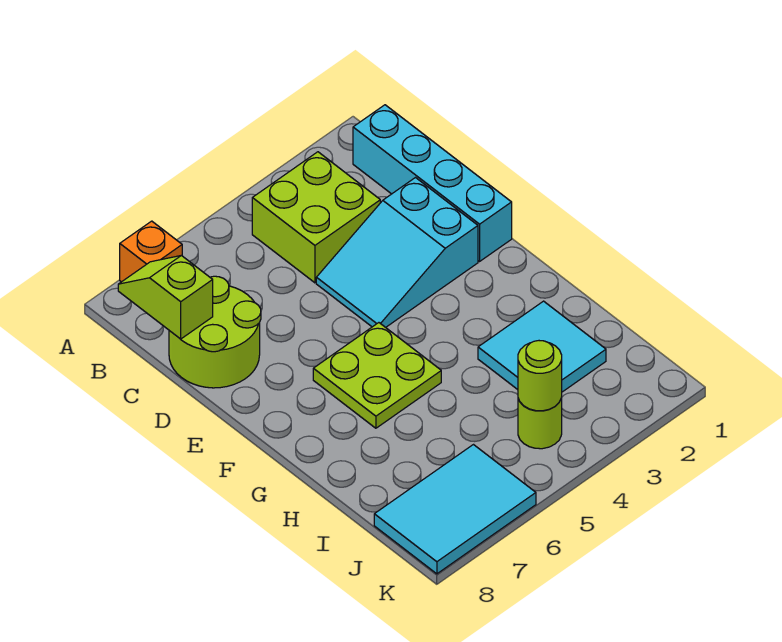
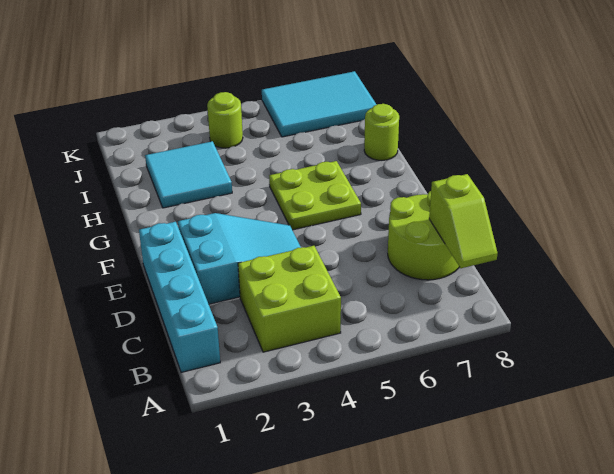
orange 1x1 brick [120,221,182,282] -> none
lime 1x1 round brick [518,341,562,411] -> lime 1x1 round brick moved to [364,104,399,160]

